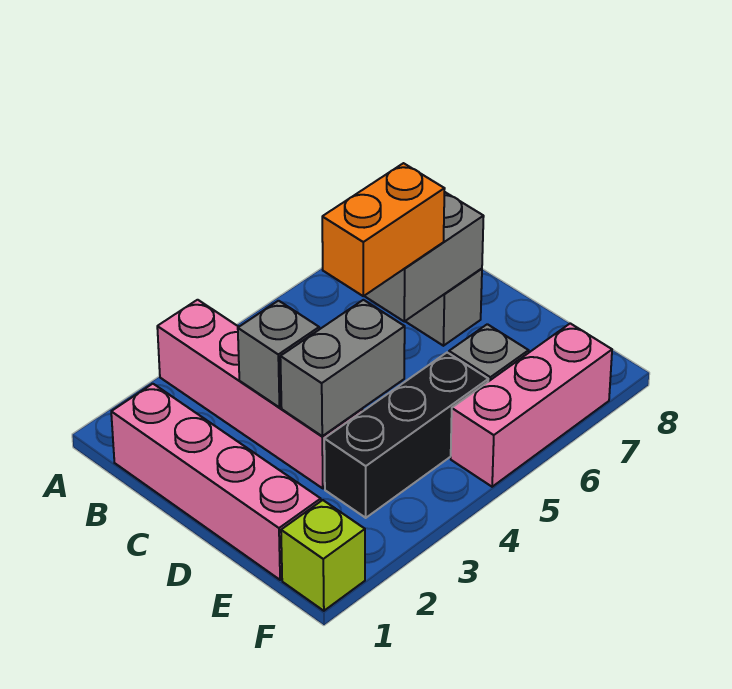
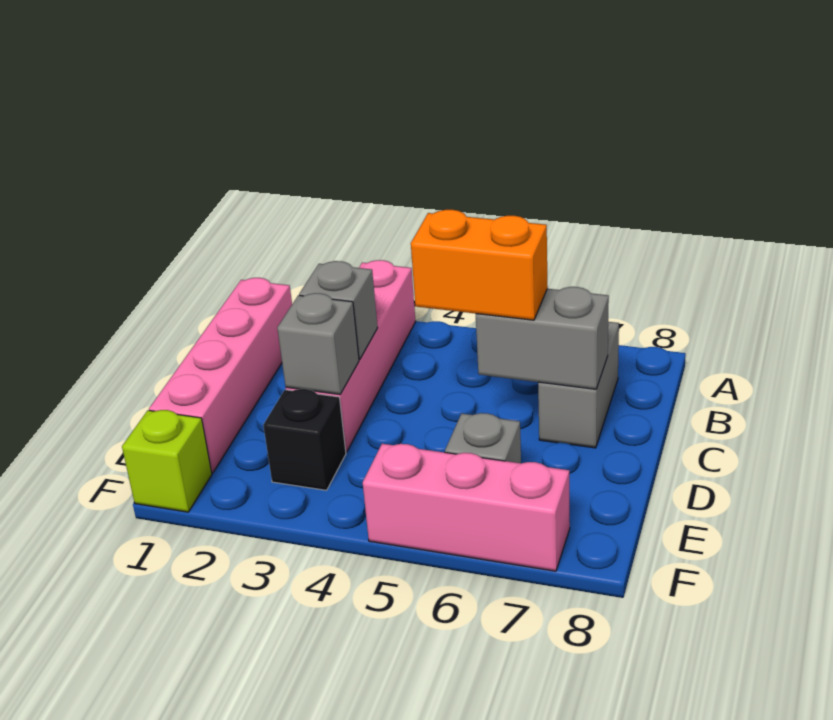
grey 1x2 brick [280,300,405,436] -> grey 1x1 brick [277,293,359,395]
black 1x3 brick [324,353,488,518] -> black 1x1 brick [263,389,346,490]

